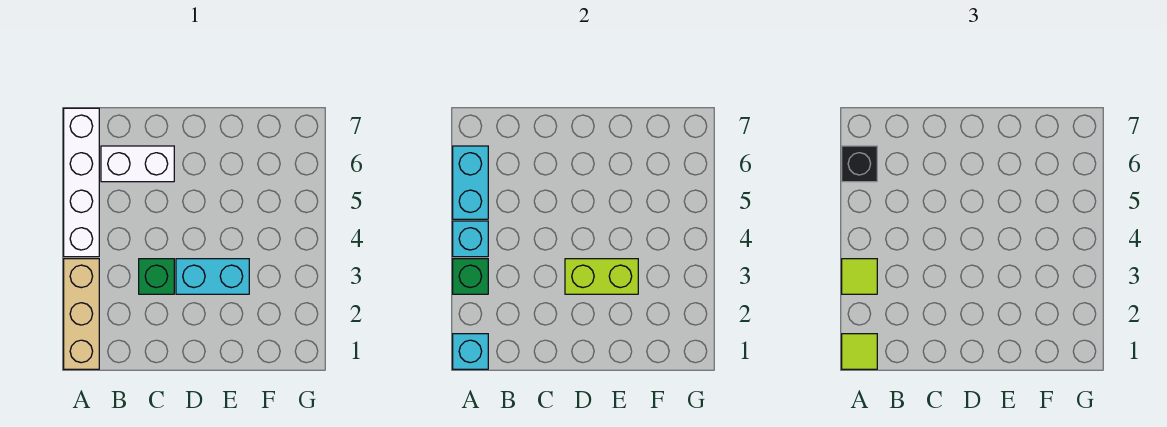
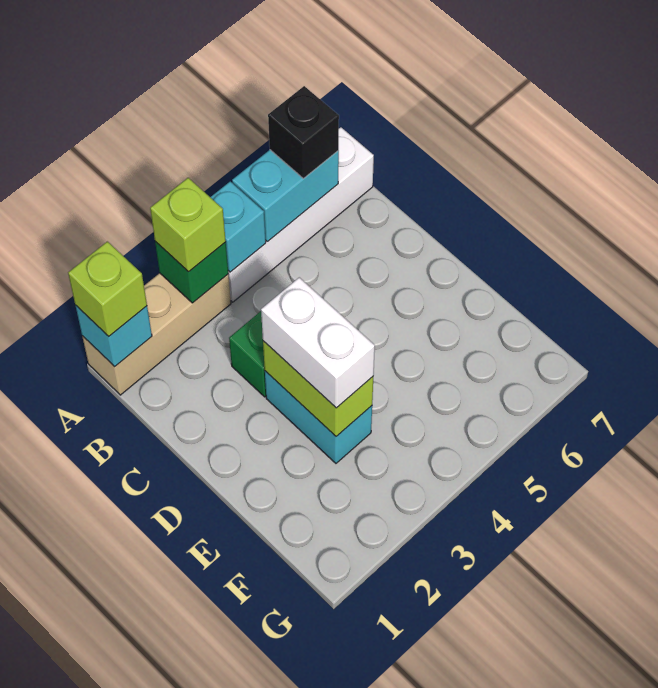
lime 1x1 tile [842,334,877,369] -> lime 1x1 brick [68,242,147,336]
lime 1x1 tile [842,259,877,294] -> lime 1x1 brick [150,178,226,272]
white 1x2 brick [101,146,174,182] -> white 1x2 brick moved to [261,277,375,408]

